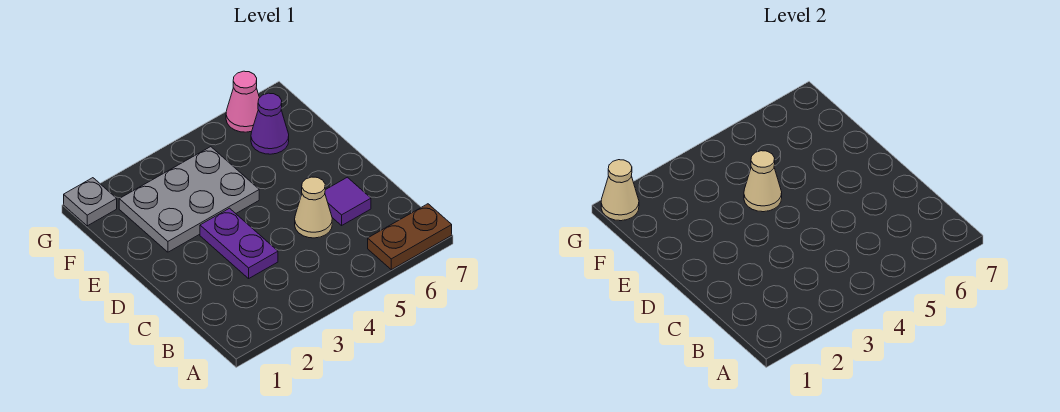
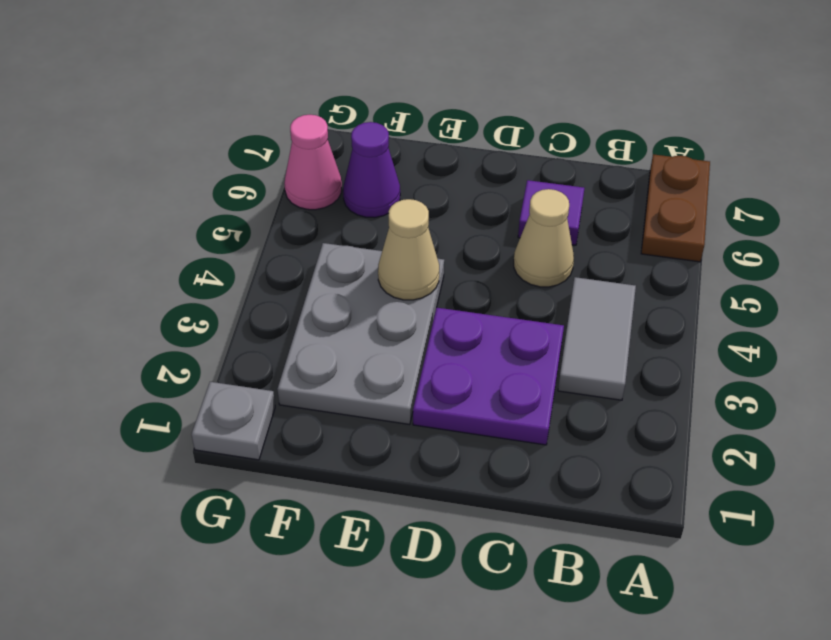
none -> grey 1x2 tile [558,277,636,400]
purple 1x2 plate [200,208,278,278] -> purple 2x2 plate [413,308,564,445]
tan 1x1 cone [601,160,639,221] -> none

